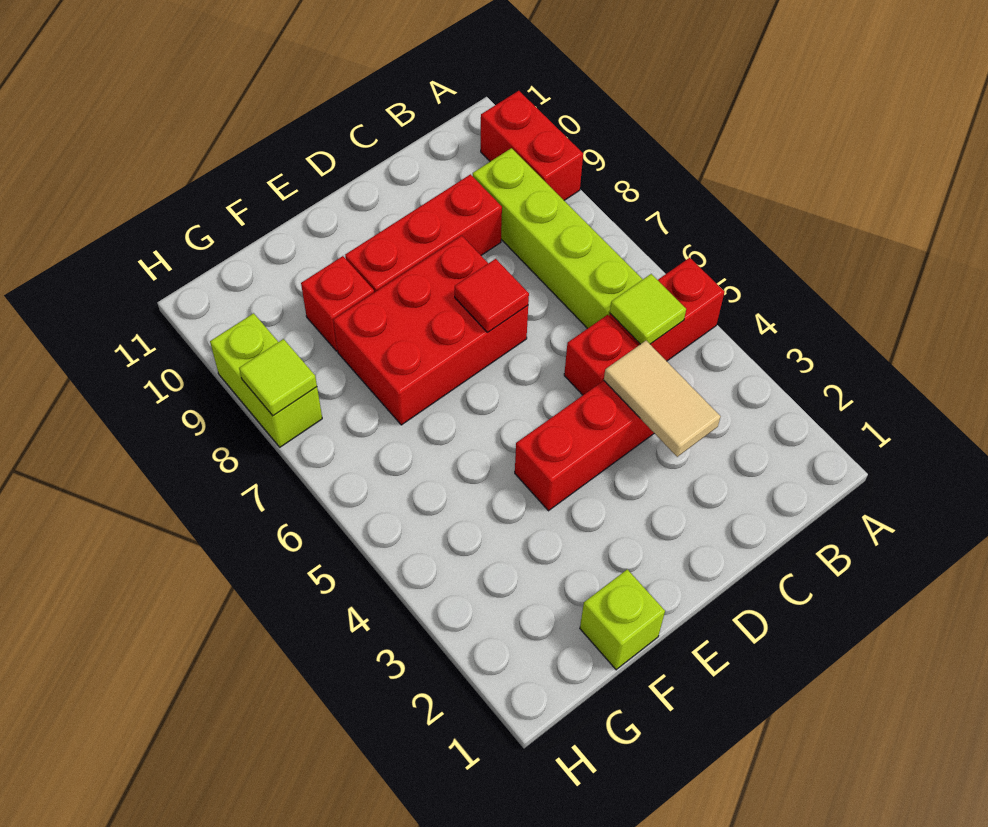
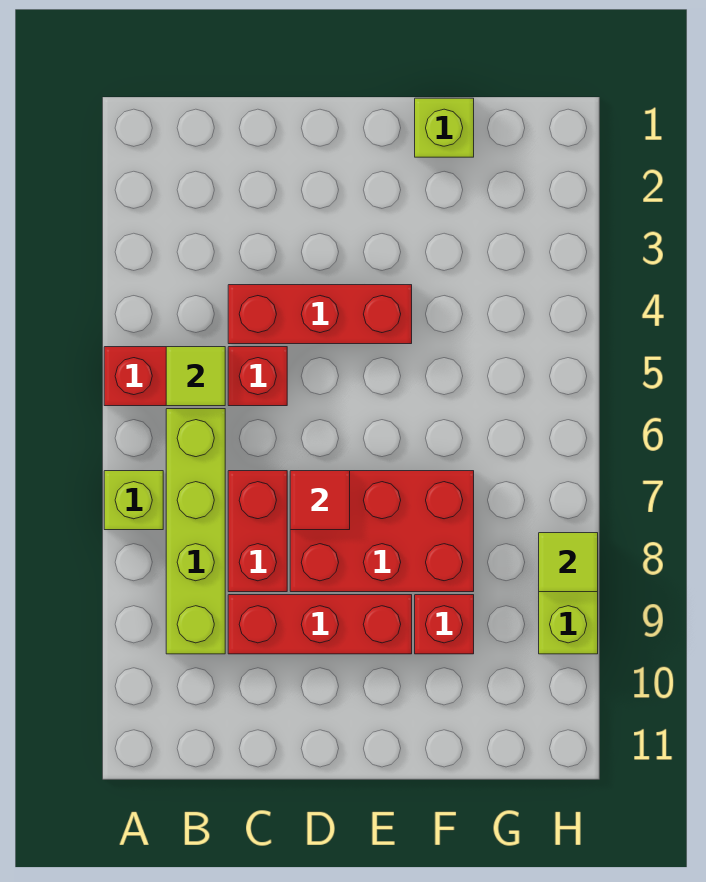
none -> lime 1x1 brick [104,471,163,530]
red 1x2 brick [481,91,583,200] -> red 1x2 brick moved to [228,471,287,592]
tan 1x2 tile [604,341,721,457] -> none

